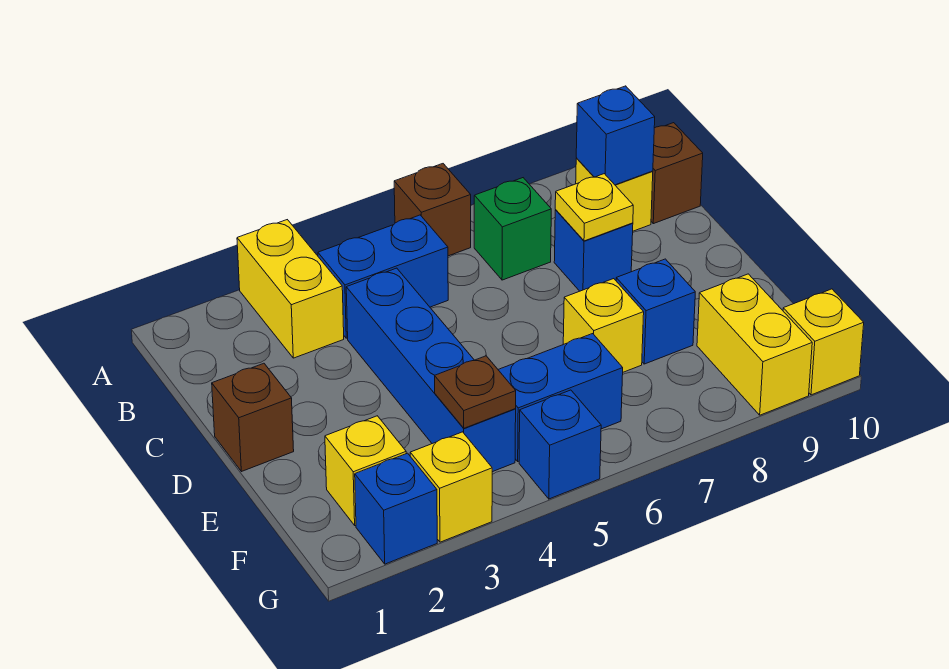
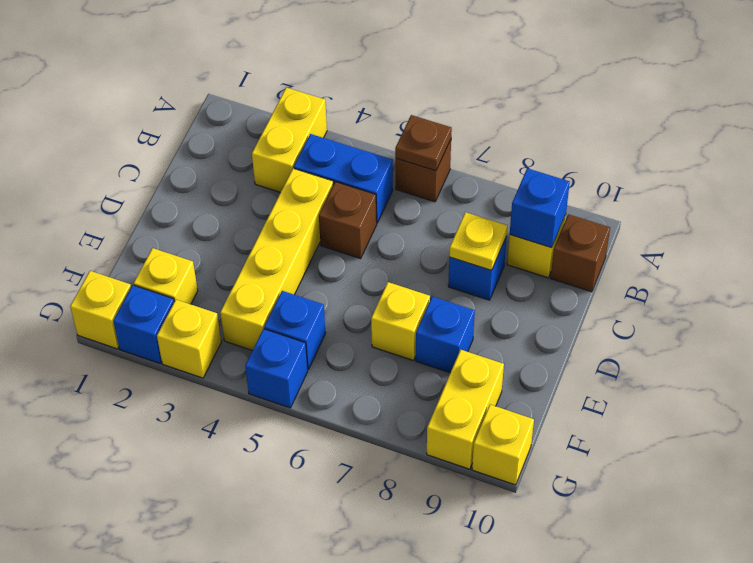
green 1x1 brick [474,178,551,280] -> none
blue 1x4 brick [346,268,516,472] -> yellow 1x4 brick [220,168,333,350]
brown 1x1 brick [212,363,294,472] -> brown 1x1 brick moved to [319,182,377,259]
brown 1x1 plate [435,356,516,428] -> brown 1x1 plate moved to [395,115,452,171]
blue 1x2 brick [498,334,623,461] -> blue 1x1 brick [264,291,326,369]
none -> yellow 1x1 brick [70,271,131,349]

